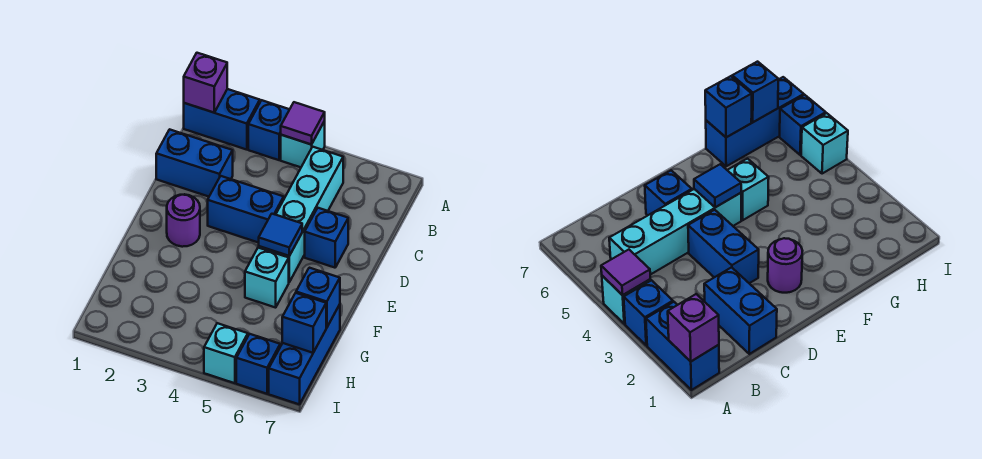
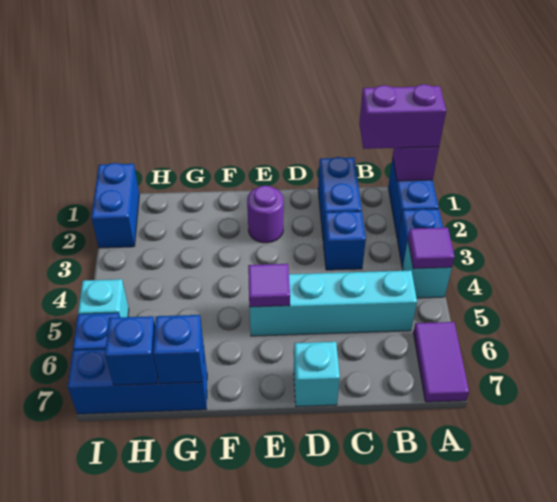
none -> purple 1x2 brick [359,84,446,149]
none -> purple 1x2 tile [413,322,469,402]
blue 1x2 brick [208,176,284,243] -> blue 1x2 brick moved to [91,163,139,248]
blue 1x1 brick [305,208,348,268] -> blue 1x1 brick moved to [323,211,366,270]
blue 1x1 tile [259,214,302,256] -> purple 1x1 tile [248,264,290,307]
cyan 1x1 brick [245,248,289,308] -> cyan 1x1 brick moved to [294,342,340,407]

